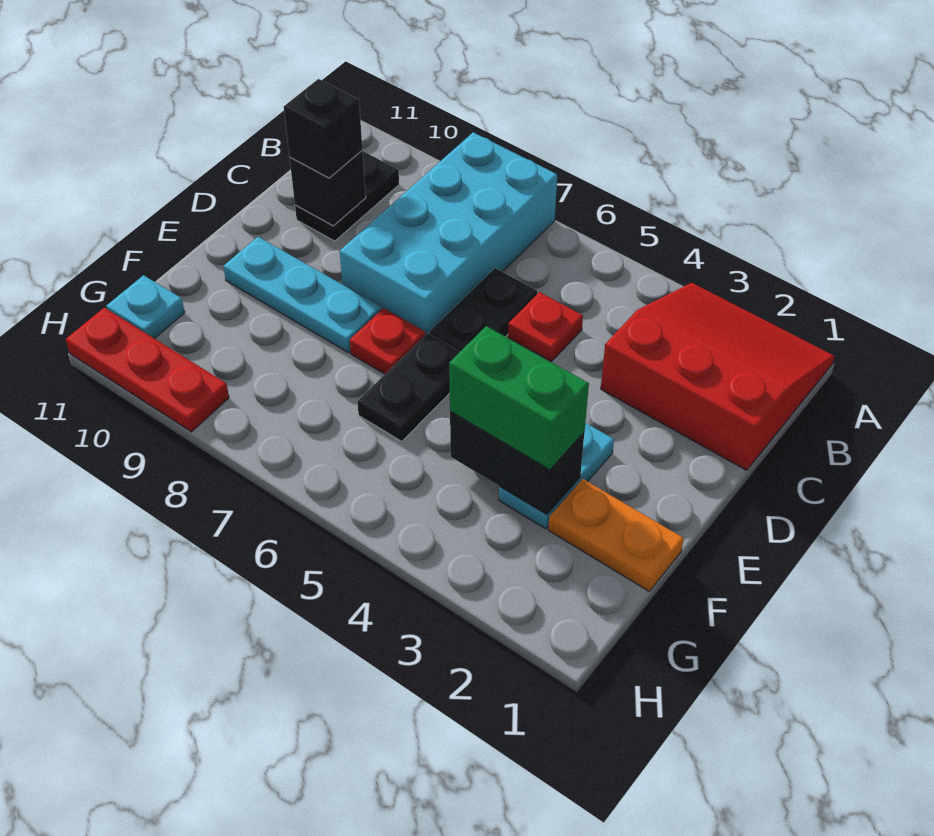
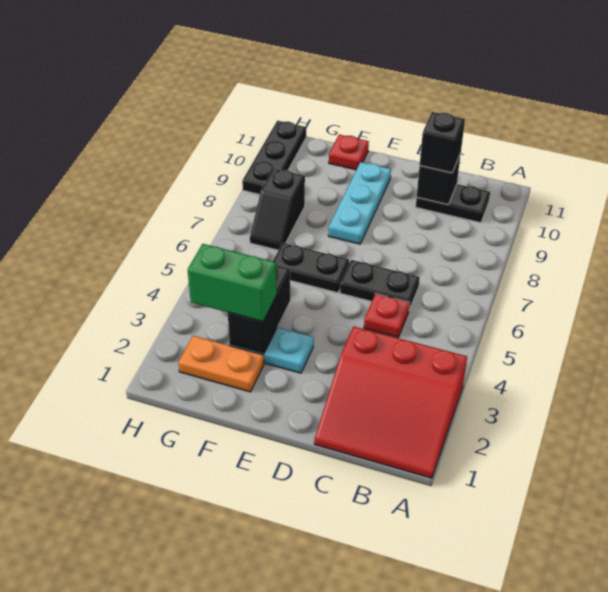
red 3x3 slope [601,283,835,470] -> red 3x3 slope turned to [314,327,467,478]
cyan 2x4 brick [340,132,557,334] -> none
red 1x1 plate [350,308,426,374] -> red 1x1 plate moved to [329,135,369,170]
orange 1x2 plate [548,479,684,591] -> orange 1x2 plate turned to [178,336,264,392]
green 1x2 brick [449,326,589,470] -> green 1x2 brick turned to [188,244,277,322]
none -> black 1x2 slope [250,168,305,250]
cyan 1x1 plate [106,275,185,339] -> none
red 1x3 plate [66,308,229,432] -> black 1x3 plate [242,121,306,194]

